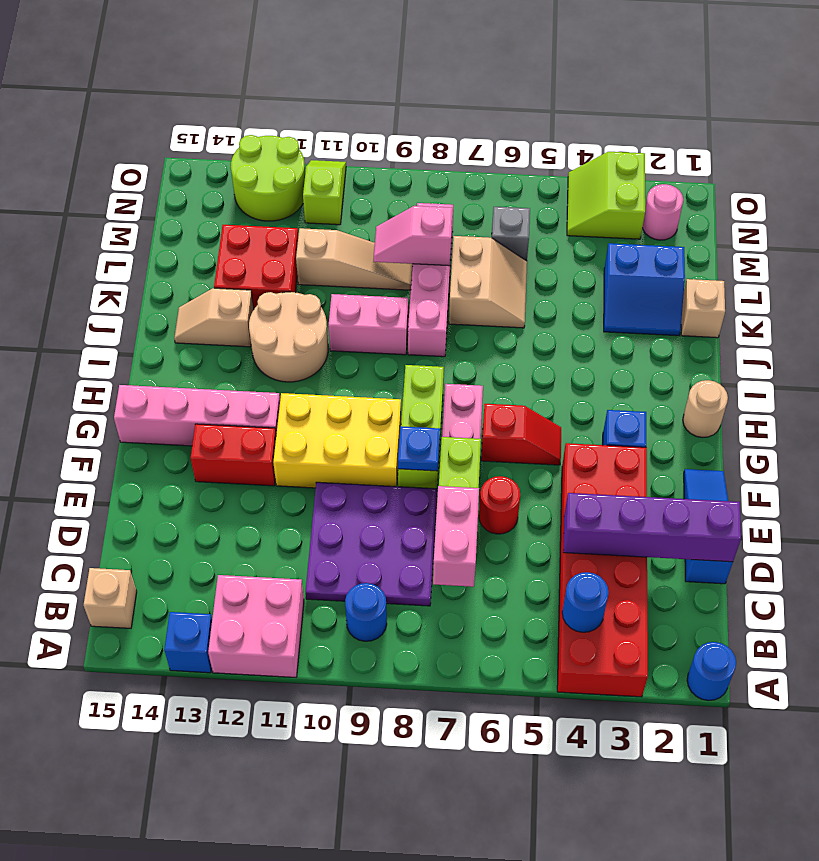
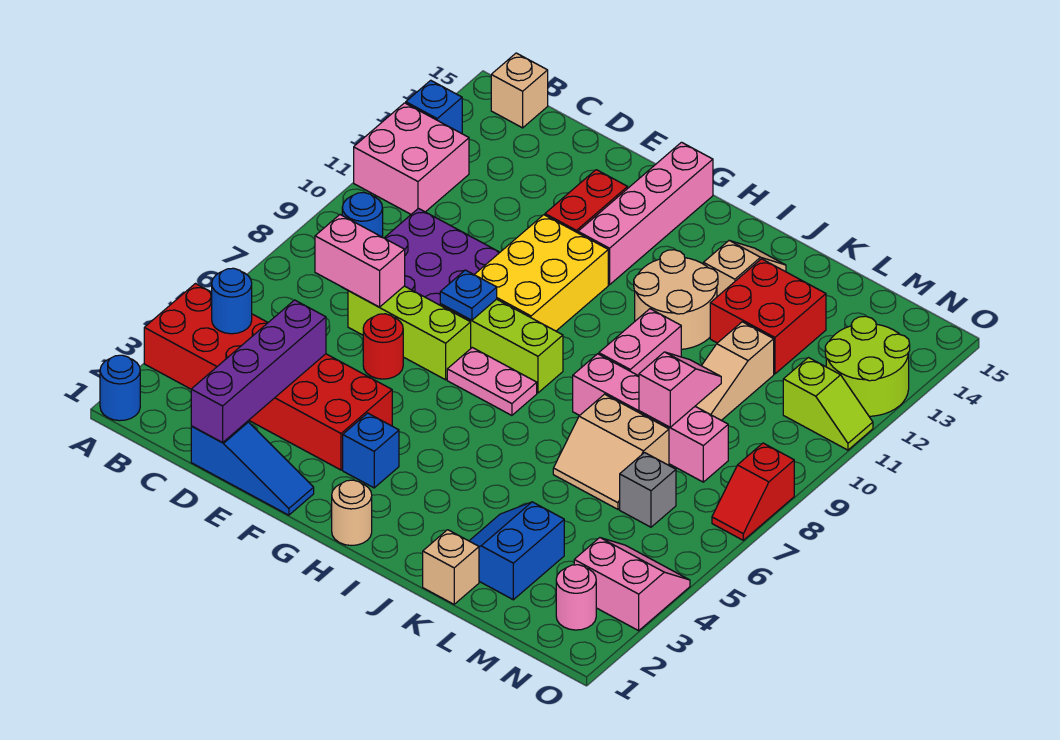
red 1x2 slope [481,404,561,465] -> red 1x2 slope moved to [712,443,794,540]
lime 2x2 slope [567,152,645,239] -> pink 2x2 slope [574,538,690,631]

